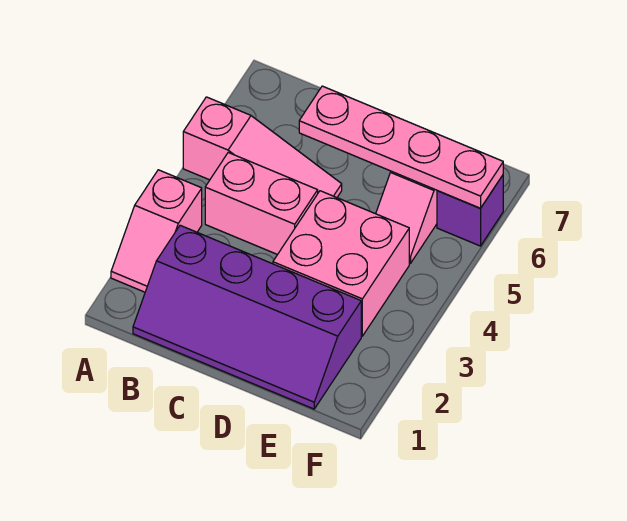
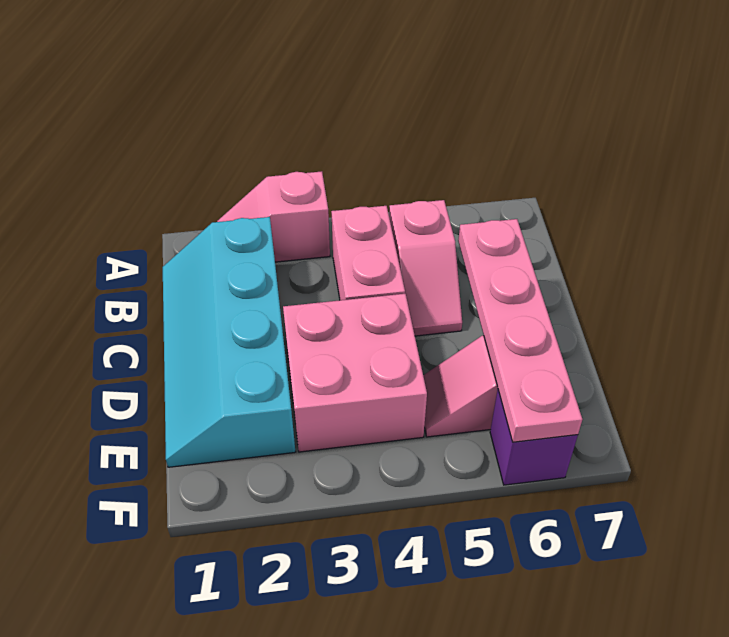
pink 1x3 slope [183,97,342,198] -> pink 1x2 slope [389,200,462,336]
purple 2x4 slope [133,225,361,409] -> cyan 2x4 slope [163,217,295,467]

